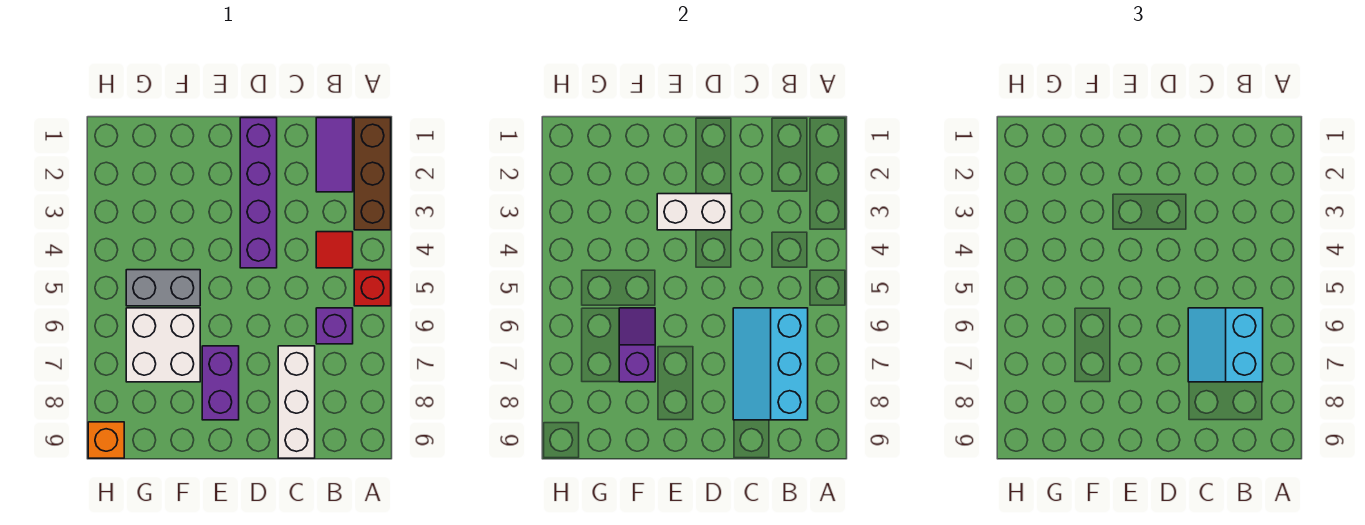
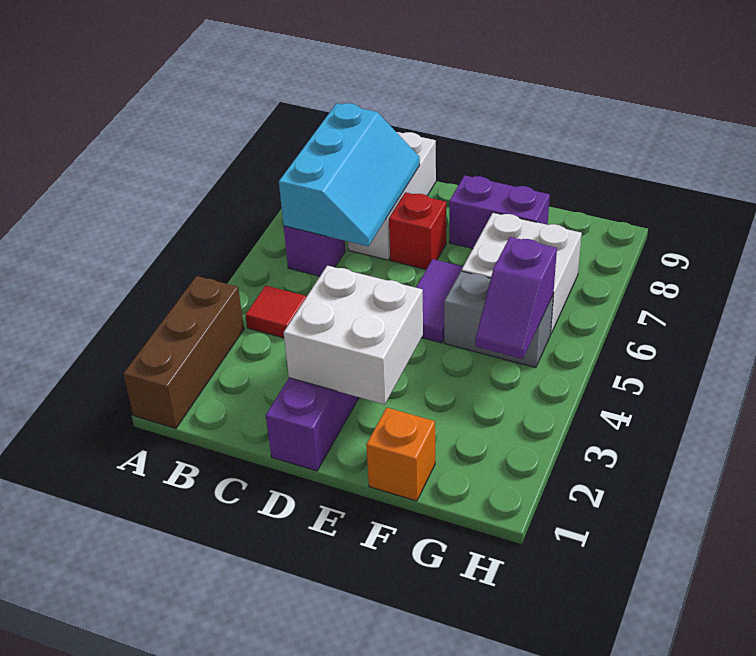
red 1x1 brick [354,270,391,306] -> red 1x1 brick moved to [389,192,446,269]
purple 1x2 tile [316,118,353,192] -> purple 1x2 tile moved to [416,259,463,343]
cyan 2x2 slope [1188,308,1263,382] -> none
white 1x2 brick [657,194,732,230] -> white 2x2 brick [284,266,423,404]
purple 1x2 brick [202,346,239,420] -> purple 1x2 brick turned to [449,175,550,249]
purple 1x2 slope [619,308,655,382] -> purple 1x2 slope moved to [475,237,557,359]
orange 1x1 brick [88,422,124,458] -> orange 1x1 brick moved to [366,408,435,501]

